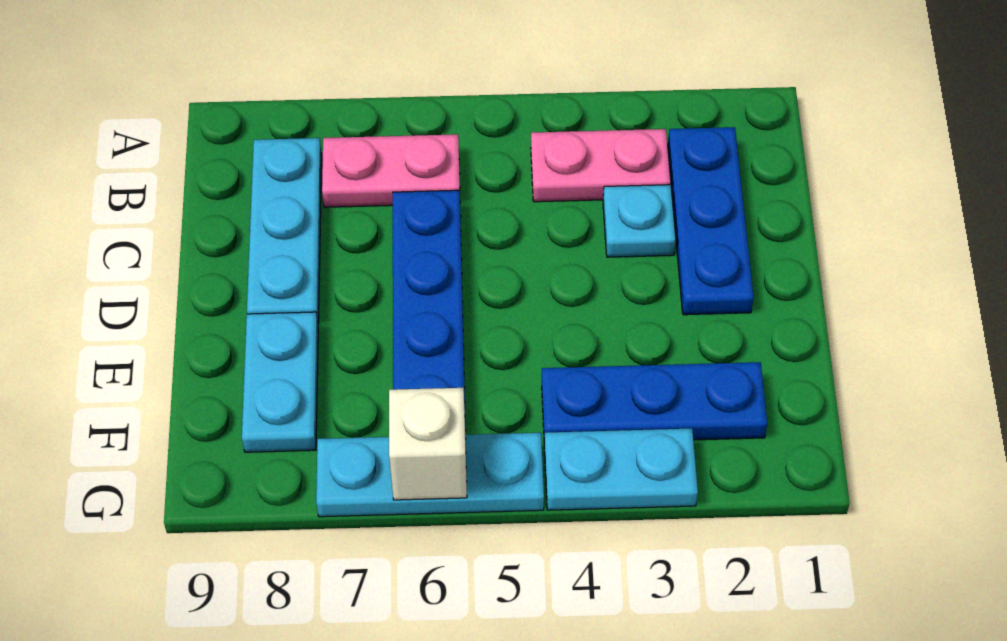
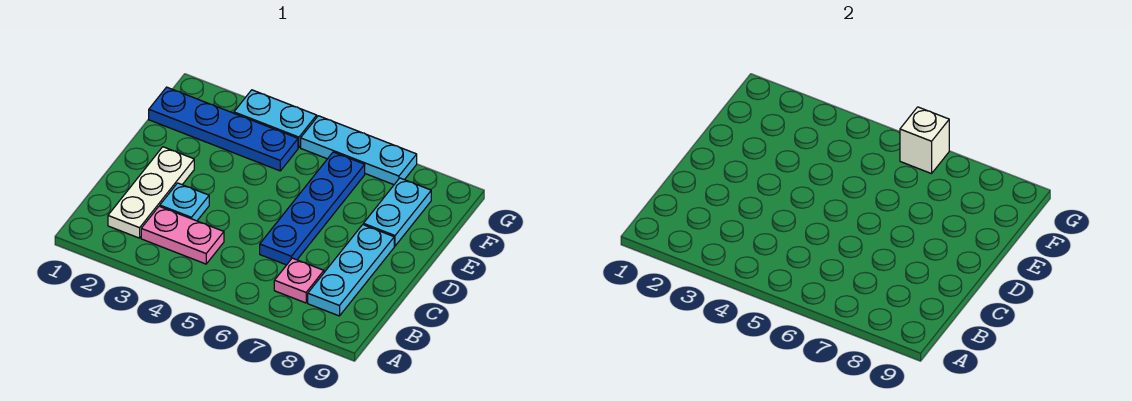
blue 1x3 plate [668,127,754,315] -> white 1x3 plate [108,147,194,238]
pink 1x2 plate [322,134,460,207] -> pink 1x1 plate [274,258,324,303]
blue 1x3 plate [542,362,767,444] -> blue 1x4 plate [149,87,298,171]

